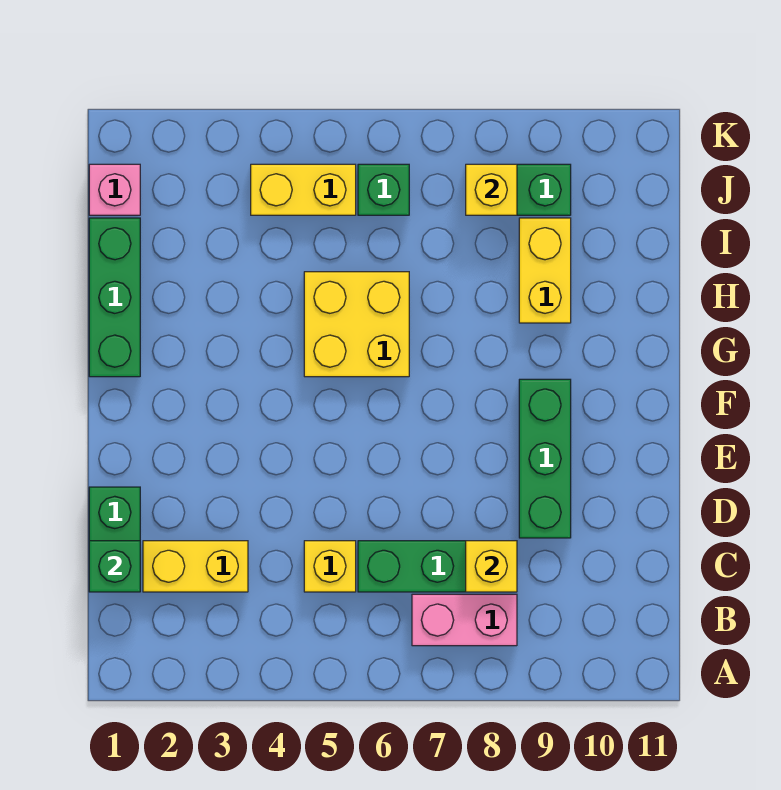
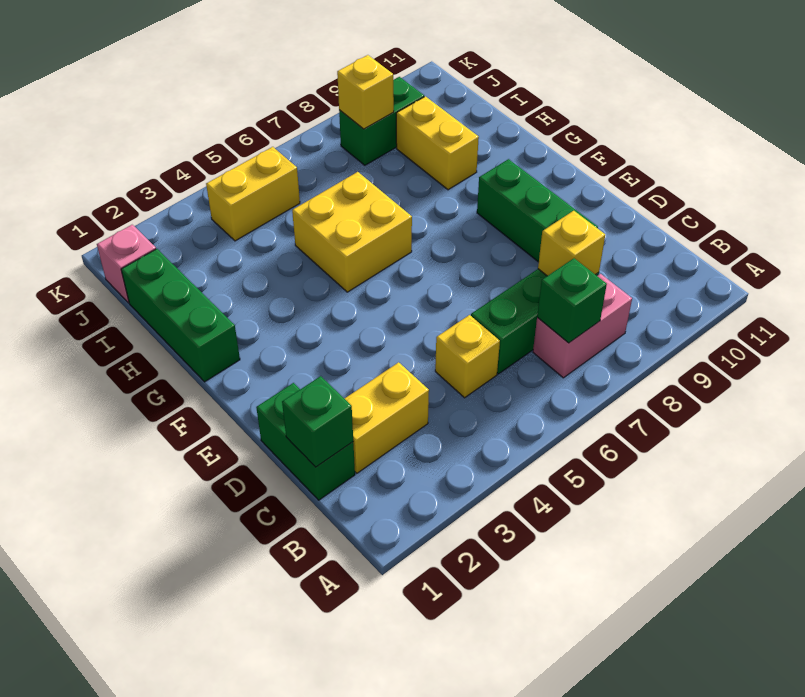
green 1x1 brick [358,164,409,215] -> green 1x1 brick moved to [537,258,607,343]

